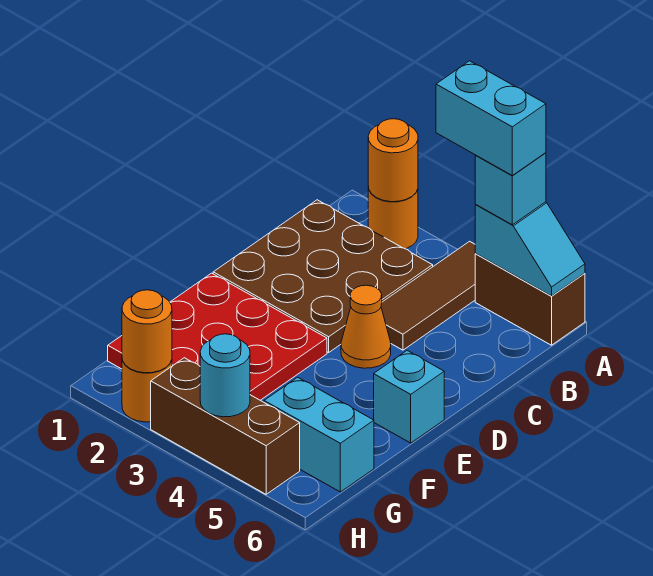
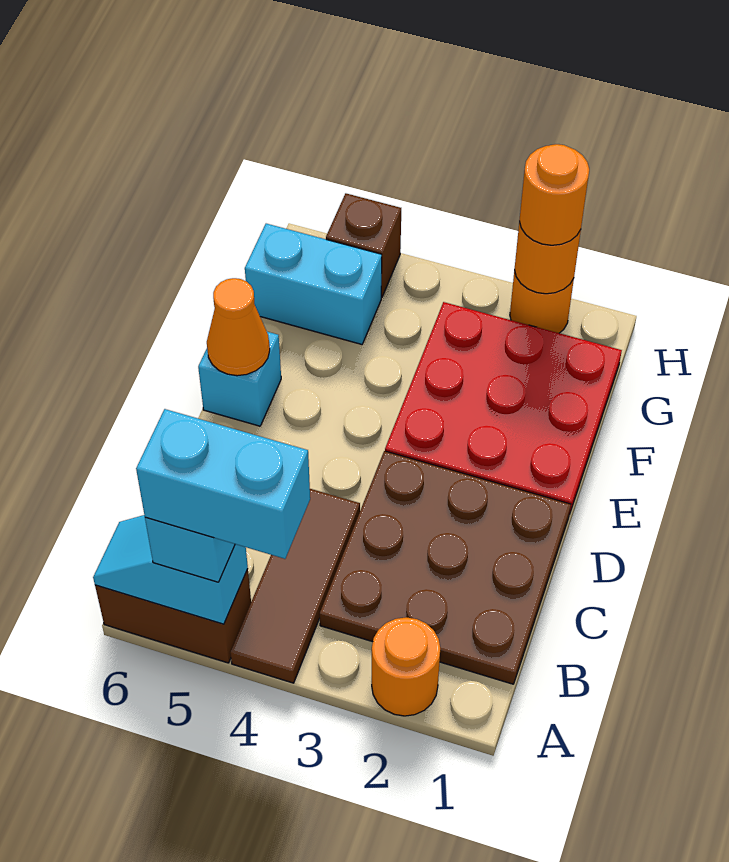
orange 1x1 round brick [368,119,418,202] -> orange 1x1 round brick moved to [519,144,589,245]
orange 1x1 cone [341,285,391,368] -> orange 1x1 cone moved to [207,278,270,376]
brown 1x3 brick [151,358,300,494] -> brown 1x1 brick [326,193,401,297]
cyan 1x1 round brick [200,334,250,417] -> none

